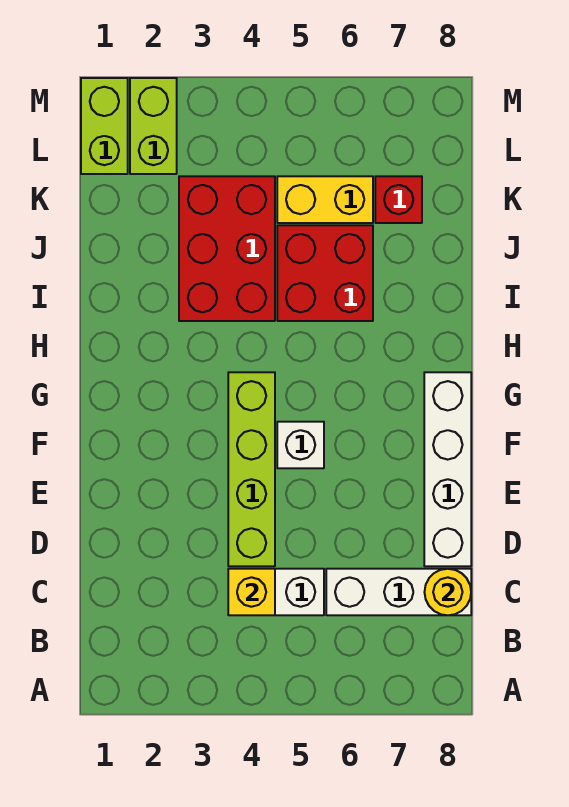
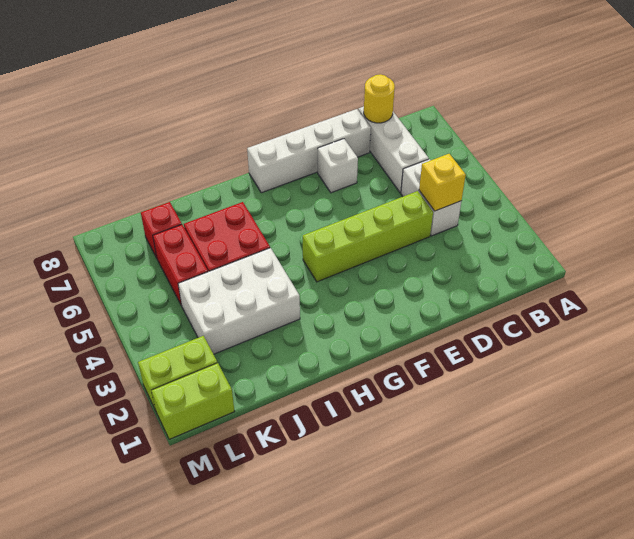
white 1x1 brick [277,422,324,468] -> white 1x1 brick moved to [318,139,358,193]
red 2x3 brick [179,176,275,321] -> white 2x3 brick [178,248,300,354]
yellow 1x2 brick [277,176,373,223] -> red 1x2 brick [153,225,208,306]

